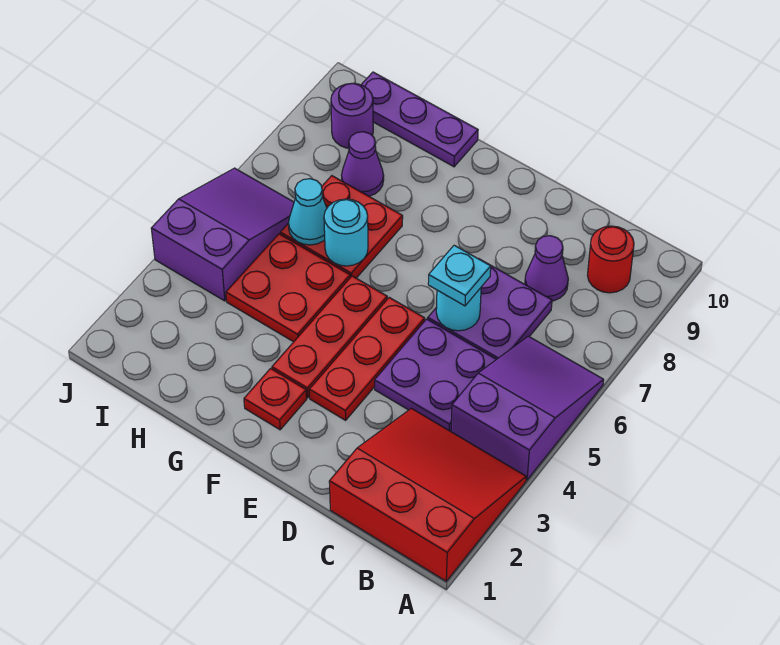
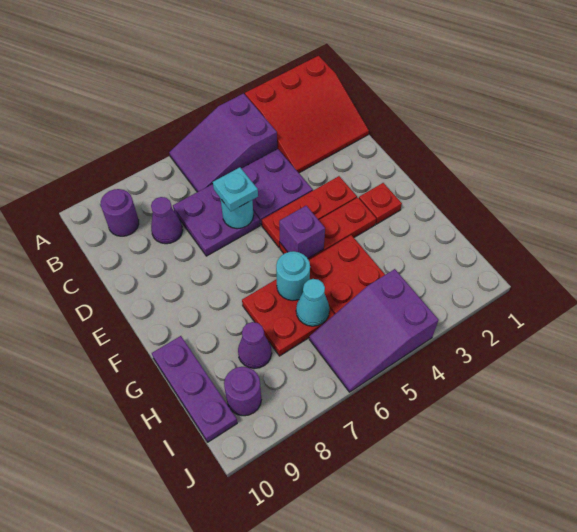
red 3x3 slope [329,408,526,581] -> red 3x3 slope turned to [245,56,369,173]
red 1x1 round brick [587,226,634,293] -> purple 1x1 round brick [101,189,139,236]
none -> purple 1x1 brick [279,206,325,258]

